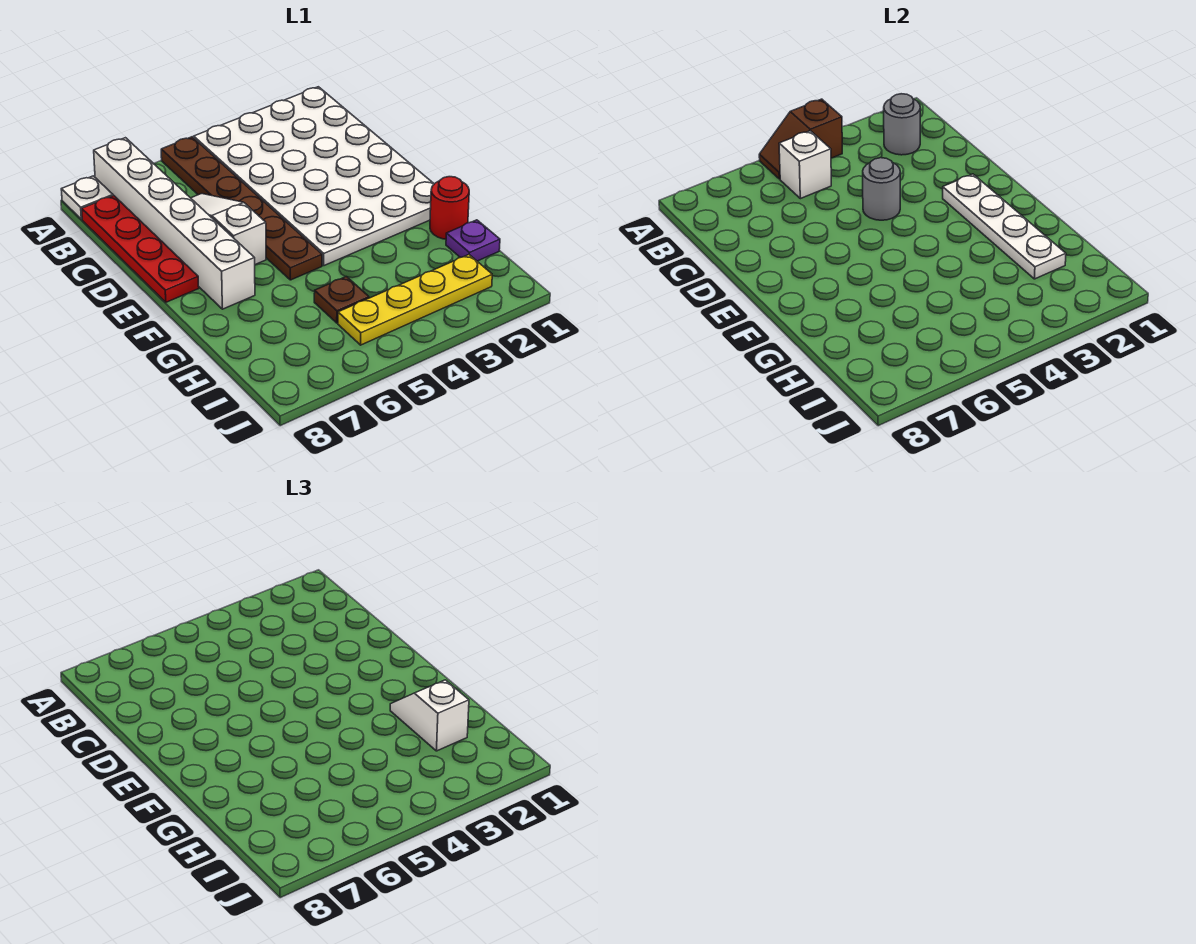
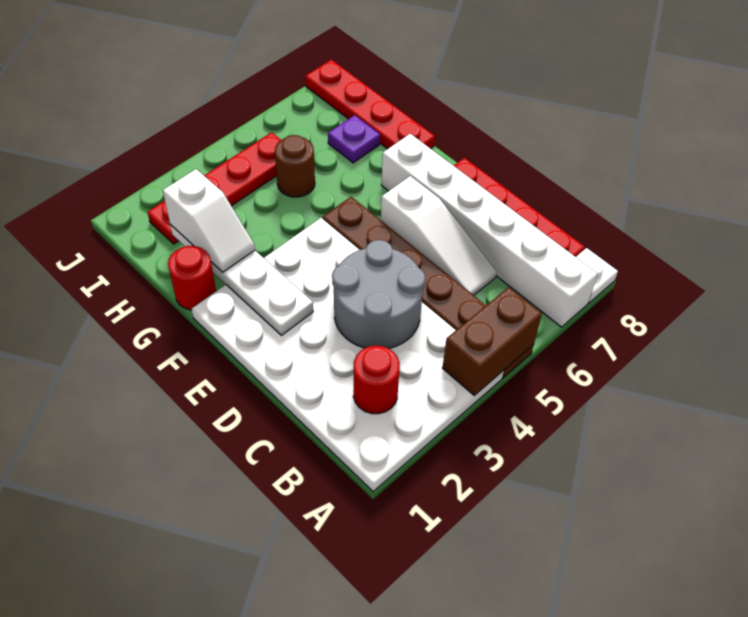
brown 1x2 slope [759,99,842,179] -> brown 1x2 brick [442,287,542,396]
grey 1x1 round brick [884,94,920,155] -> red 1x1 round brick [353,346,400,414]
white 1x1 brick [779,131,831,199] -> none
grey 1x1 round brick [863,158,900,220] -> grey 2x2 round brick [332,240,425,349]
none -> red 1x4 plate [305,60,435,149]
purple 1x1 plate [446,220,500,261] -> purple 1x1 plate moved to [328,115,380,163]
brown 1x1 plate [314,277,369,323] -> brown 1x1 round brick [275,135,315,197]
yellow 1x4 plate [338,255,492,345] -> red 1x4 plate [147,132,281,244]

